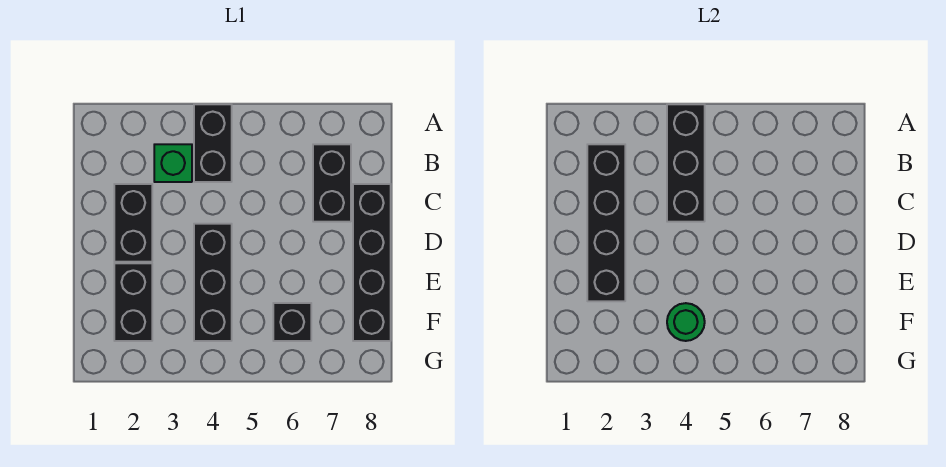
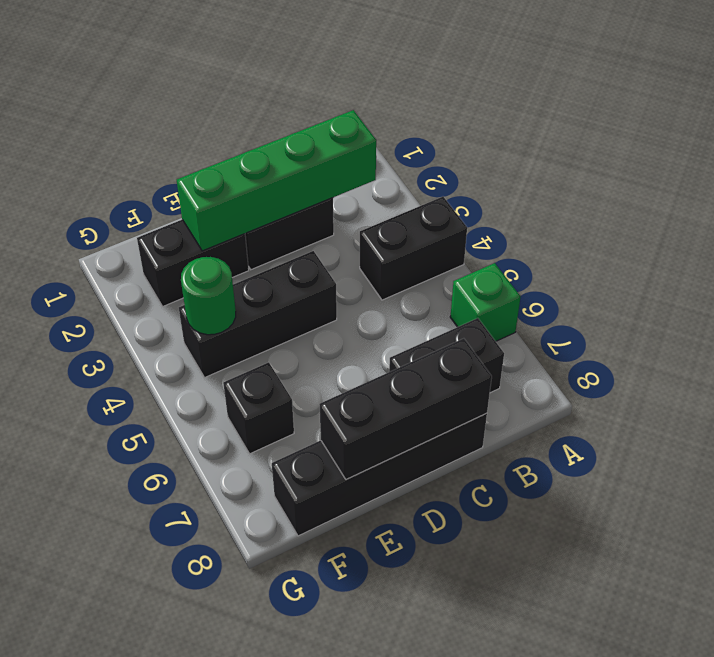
black 1x3 brick [667,104,705,222] -> black 1x3 brick moved to [319,338,492,480]
black 1x4 brick [587,144,625,301] -> green 1x4 brick [177,110,376,251]
green 1x1 brick [154,144,192,182] -> green 1x1 brick moved to [450,263,520,341]

